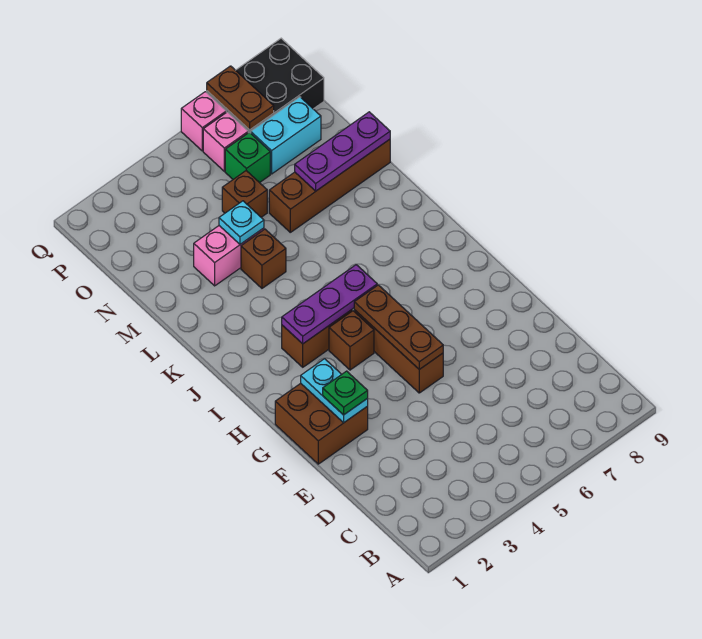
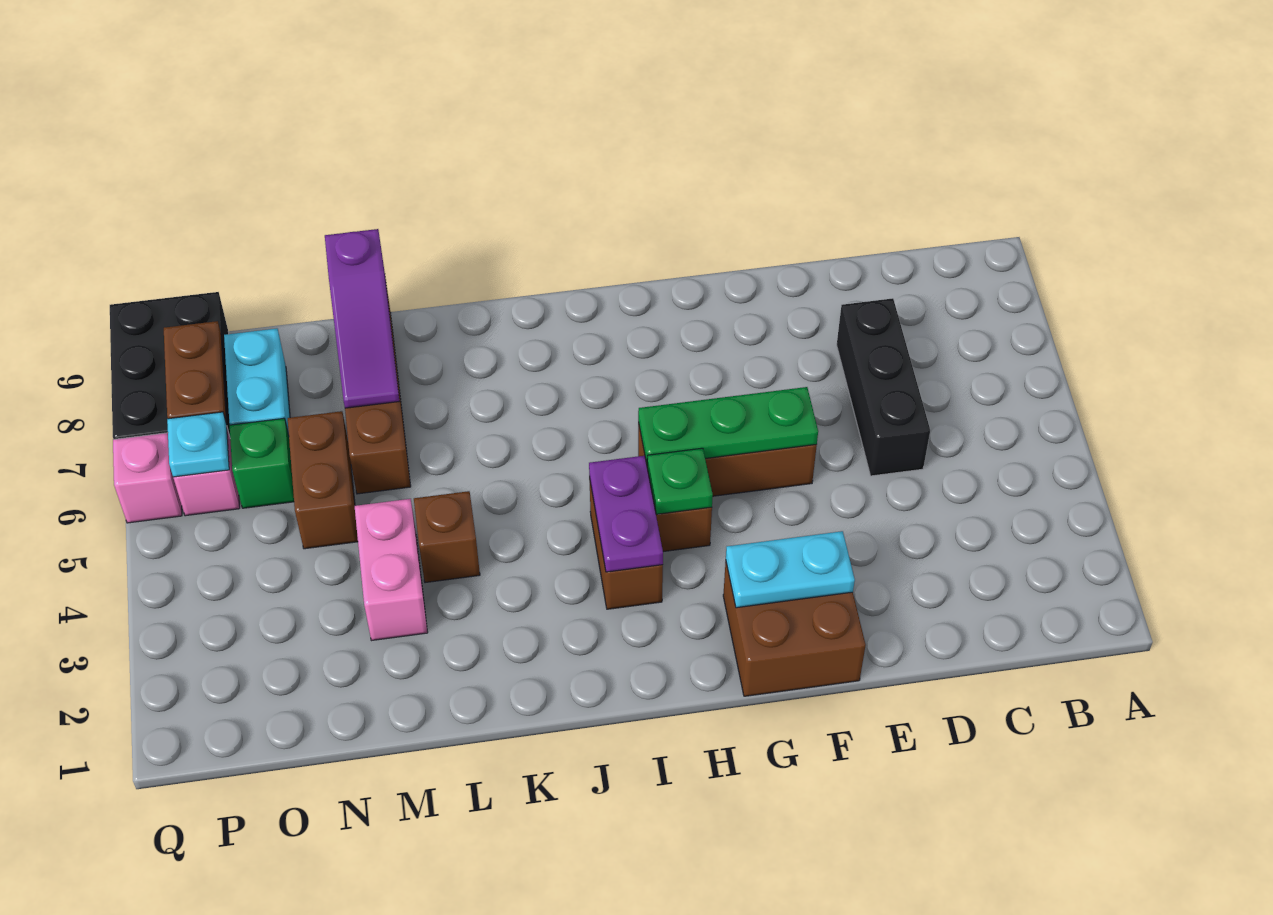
none -> black 1x3 brick [837,298,930,476]
green 1x1 plate [323,371,368,415] -> green 1x1 plate moved to [647,448,713,514]
brown 1x3 plate [354,285,443,369] -> green 1x3 plate [638,387,818,464]
purple 1x3 plate [282,265,377,344] -> purple 1x2 plate [589,456,663,572]
cyan 1x1 plate [219,201,264,244] -> cyan 1x1 plate moved to [167,412,229,477]
purple 1x3 plate [295,112,390,191] -> purple 1x3 slope [325,229,400,408]
brown 1x1 brick [222,171,267,217] -> brown 1x2 brick [288,411,358,549]
brown 1x2 plate [207,66,274,130] -> brown 1x2 plate turned to [164,321,226,421]

